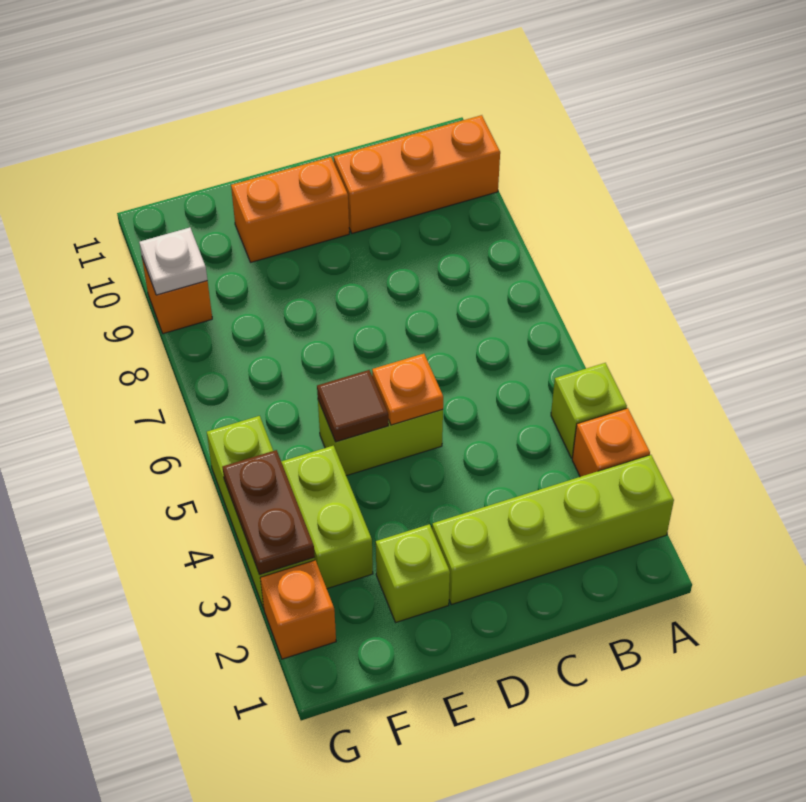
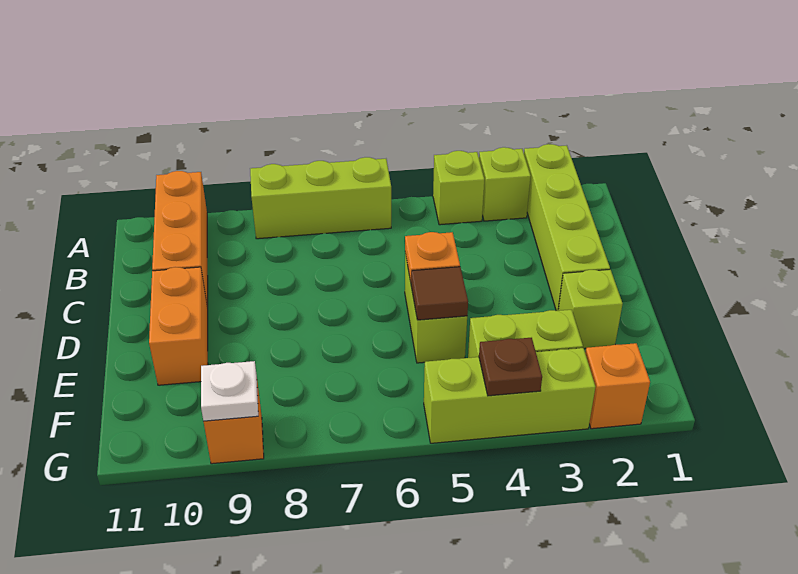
orange 1x1 brick [572,408,650,477] -> lime 1x1 brick [479,147,531,221]
none -> lime 1x3 brick [250,157,391,239]
brown 1x2 plate [223,450,315,575] -> brown 1x1 plate [479,338,542,396]

